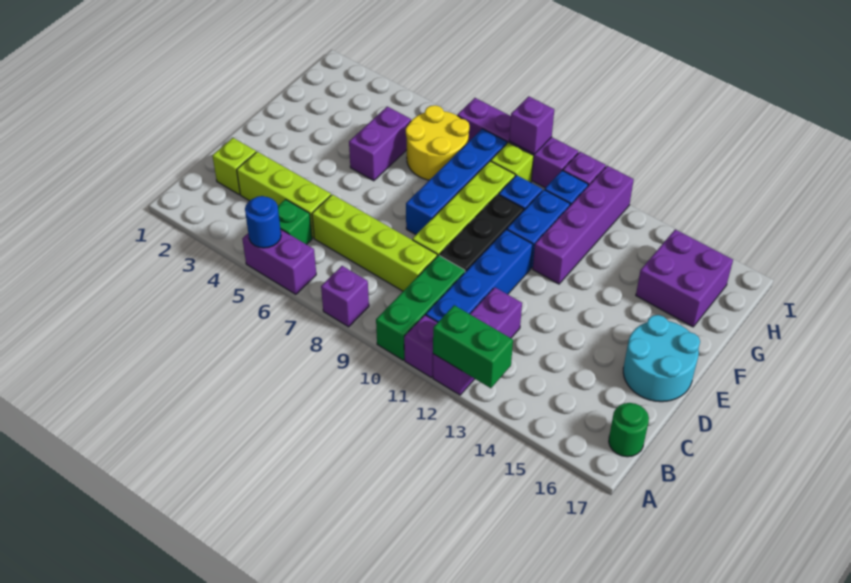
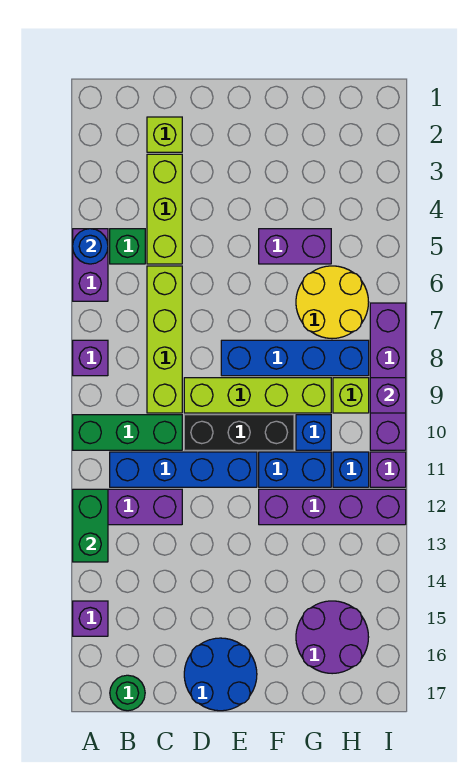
purple 1x1 brick [404,315,438,378] -> purple 1x1 brick moved to [73,601,108,636]
cyan 2x2 round brick [623,315,700,402] -> blue 2x2 round brick [184,638,257,711]
purple 2x2 brick [636,229,733,327] -> purple 2x2 round brick [296,601,369,674]

